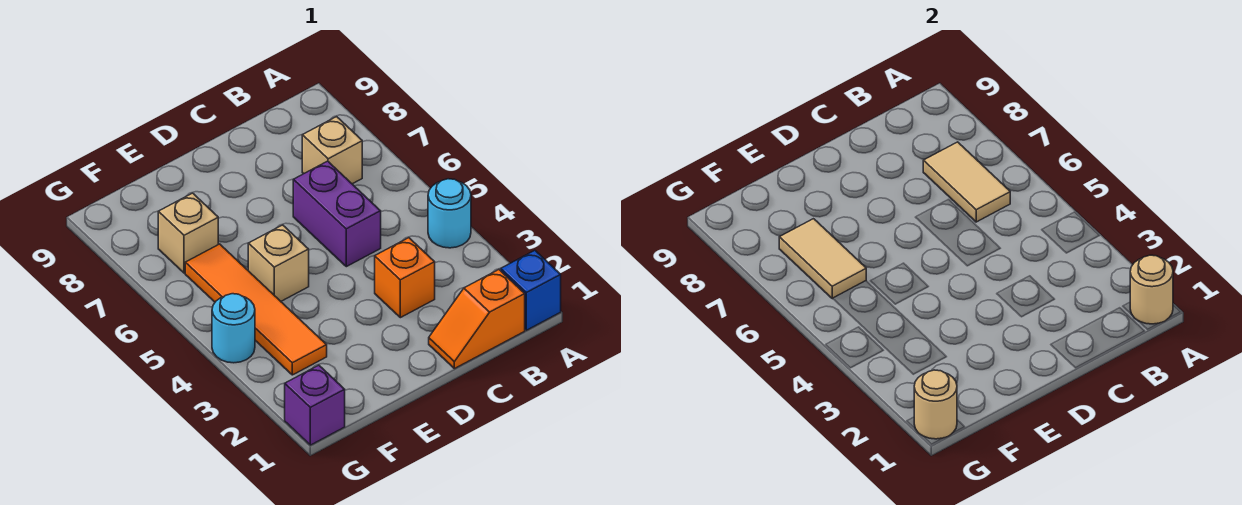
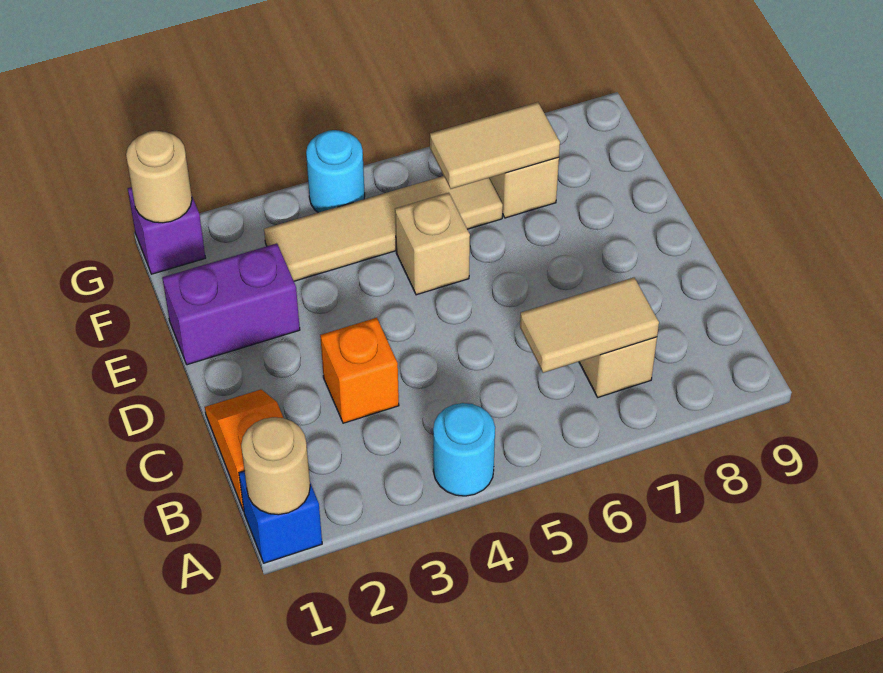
purple 1x2 brick [293,161,381,267] -> purple 1x2 brick moved to [162,243,300,365]
orange 1x4 tile [185,244,327,375] -> tan 1x4 tile [264,176,503,281]

